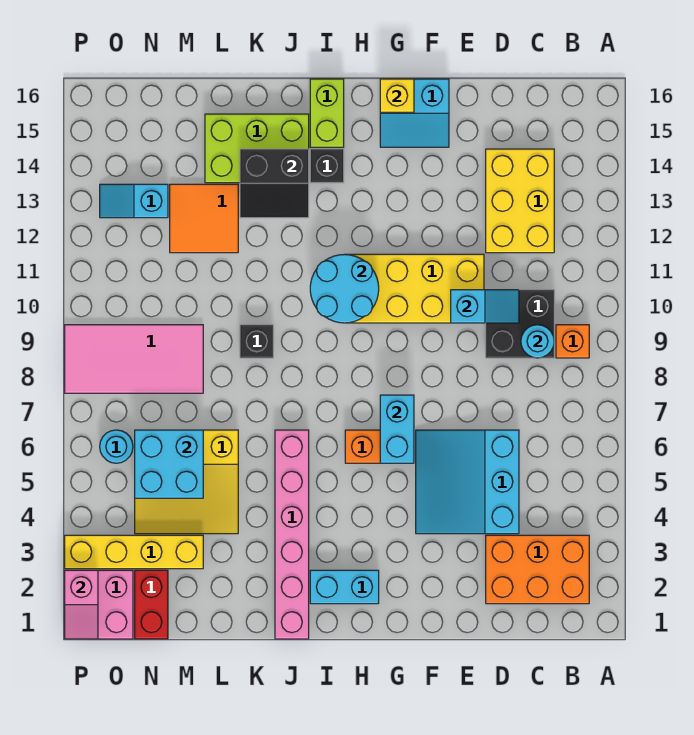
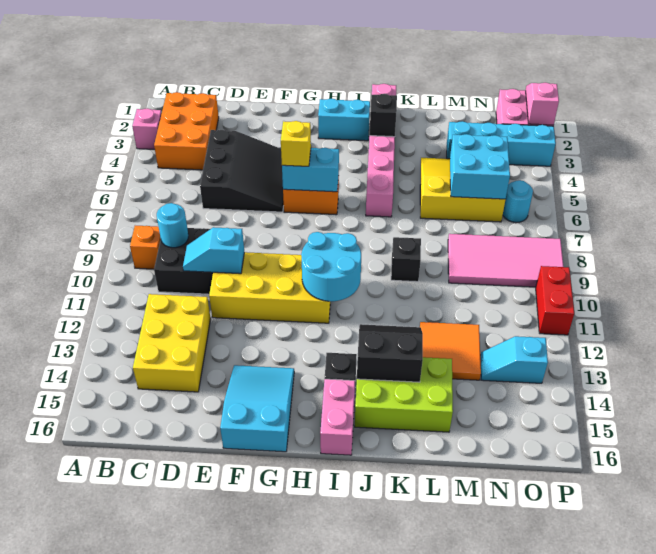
none -> pink 1x1 brick [132,108,162,149]
orange 2x3 brick [486,535,589,604] -> orange 2x3 brick turned to [154,92,219,170]
cyan 3x3 slope [416,430,519,534] -> black 3x3 slope [200,130,284,212]
cyan 2x2 slope [380,79,449,147] -> cyan 2x3 slope [220,365,294,452]
cyan 1x2 brick [380,395,414,463] -> cyan 1x2 brick turned to [282,148,339,192]
yellow 1x1 brick [380,79,414,112] -> yellow 1x1 brick moved to [281,121,311,166]
lime 1x2 brick [310,79,344,147] -> pink 1x2 brick [320,379,355,455]
none -> black 1x1 brick [370,94,397,137]
yellow 1x4 brick [65,535,203,569] -> cyan 1x4 brick [447,121,556,166]
red 1x2 brick [135,570,168,639] -> red 1x2 brick moved to [536,266,574,335]
cyan 1x2 slope [100,184,168,218] -> cyan 1x2 slope turned to [480,336,548,383]

